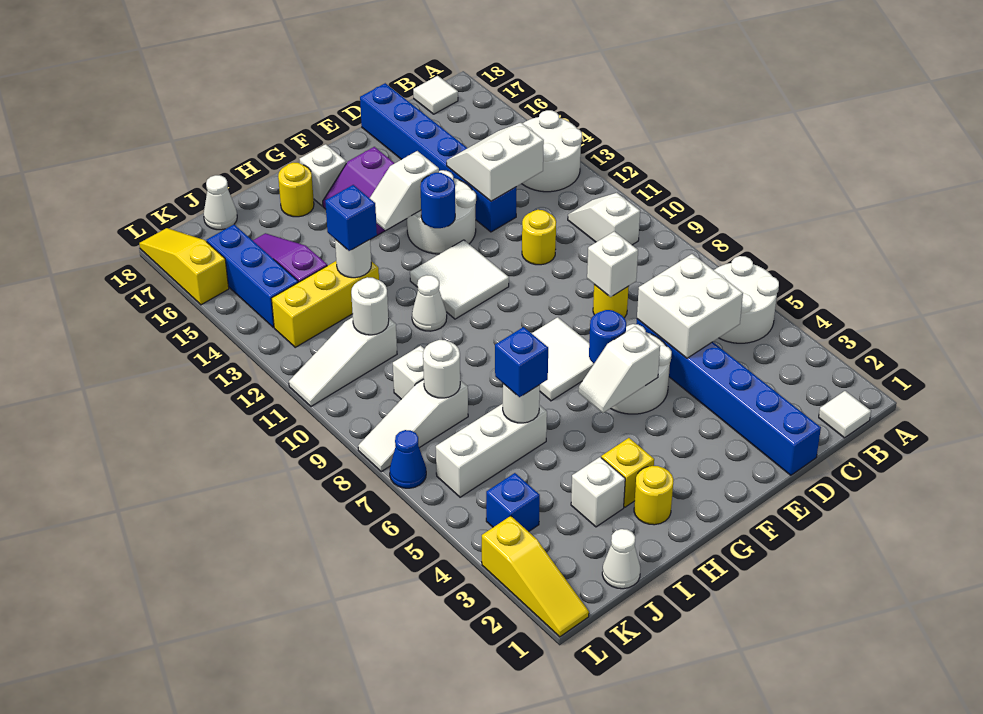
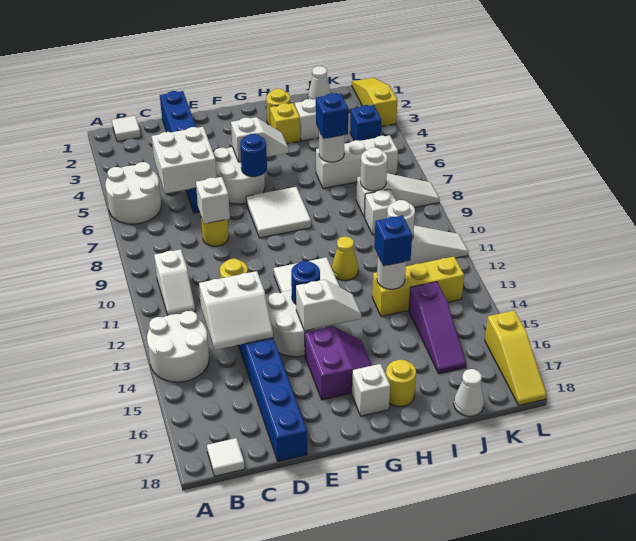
white 1x1 cone [412,275,447,331] -> yellow 1x1 cone [332,237,358,281]
blue 1x3 brick [207,225,298,327] -> none
blue 1x1 cone [390,430,426,488] -> none

